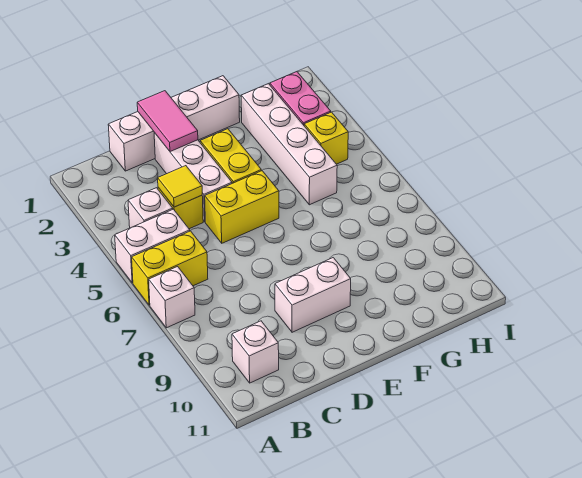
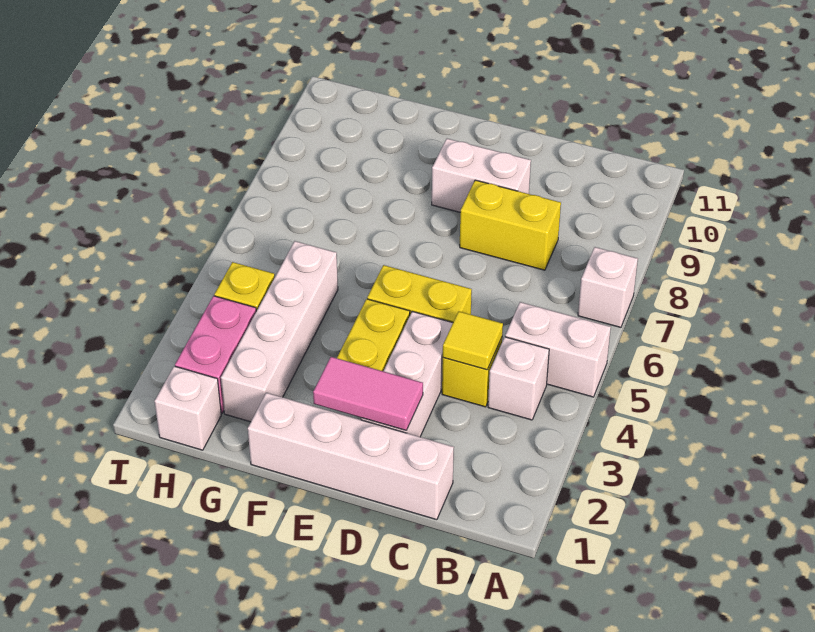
yellow 1x2 brick [132,231,208,305] -> yellow 1x2 brick moved to [460,180,561,270]
white 1x1 brick [232,321,279,383] -> white 1x1 brick moved to [154,366,221,450]
pink 1x2 tile [137,91,198,152] -> pink 1x2 tile turned to [313,357,423,430]

